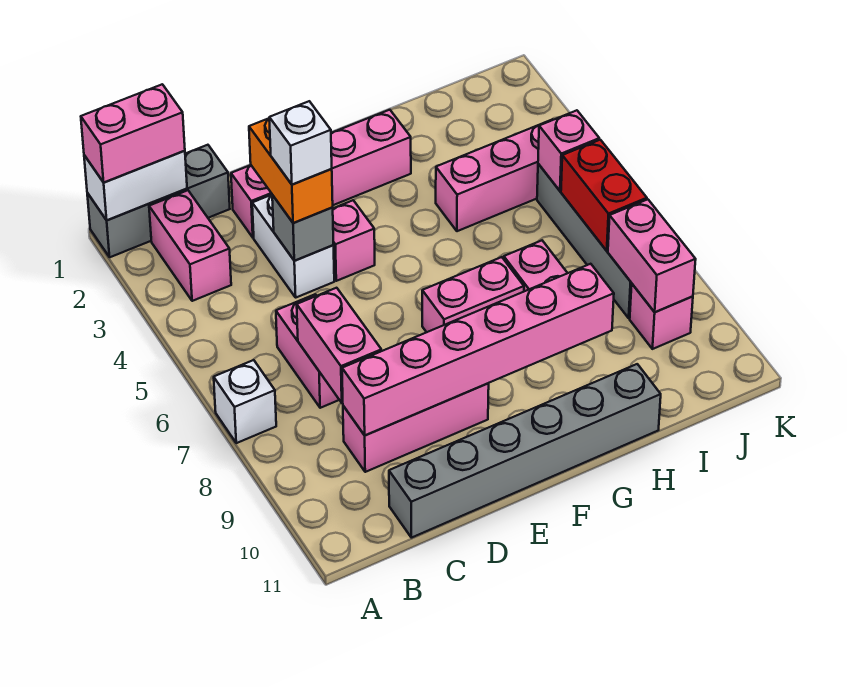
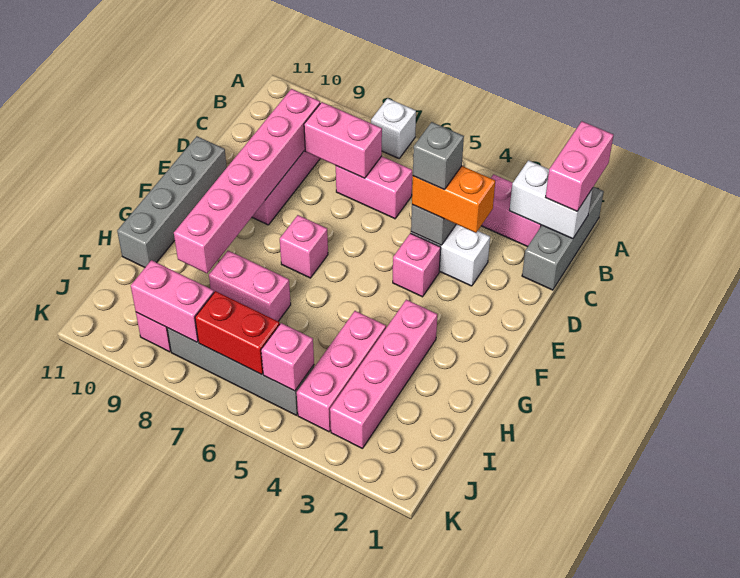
white 1x2 brick [84,151,187,220] -> white 1x2 brick turned to [509,160,593,239]
grey 1x6 brick [389,364,661,538] -> grey 1x4 brick [117,136,227,267]
pink 1x4 brick [231,110,411,238] -> pink 1x4 brick moved to [330,300,437,449]
white 1x1 brick [269,101,332,184] -> grey 1x1 brick [413,122,464,190]
pink 1x2 brick [422,257,524,332] -> pink 1x1 brick [280,215,328,278]

